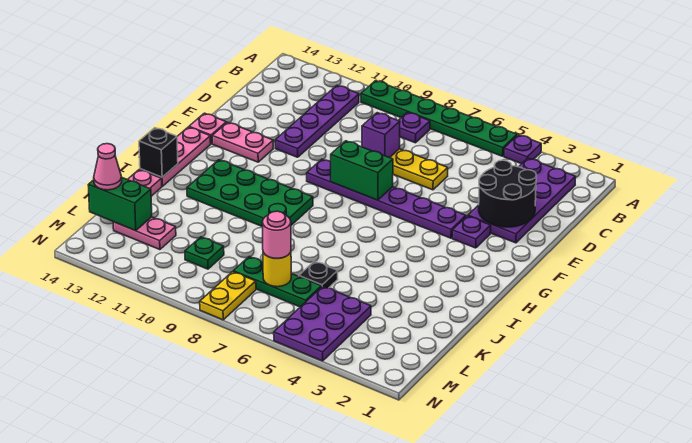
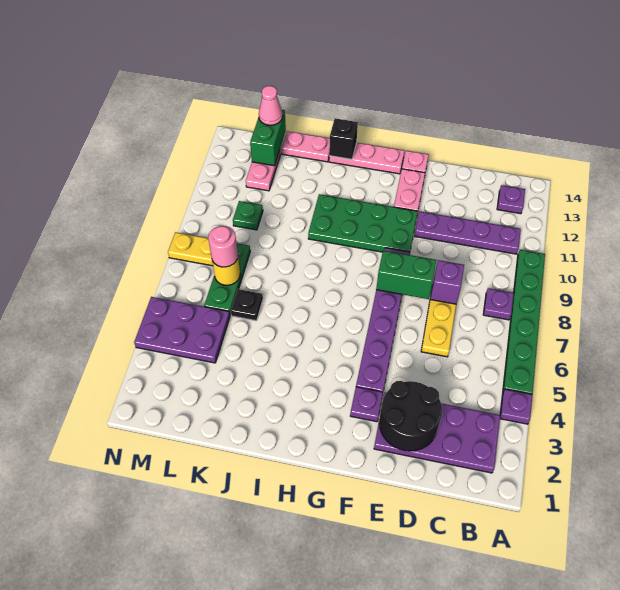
none -> purple 1x1 plate [497,185,525,214]
green 1x2 brick [331,141,393,200] -> green 1x2 brick turned to [376,250,436,299]
green 2x4 plate [187,160,313,227] -> green 2x4 plate turned to [308,194,418,252]

